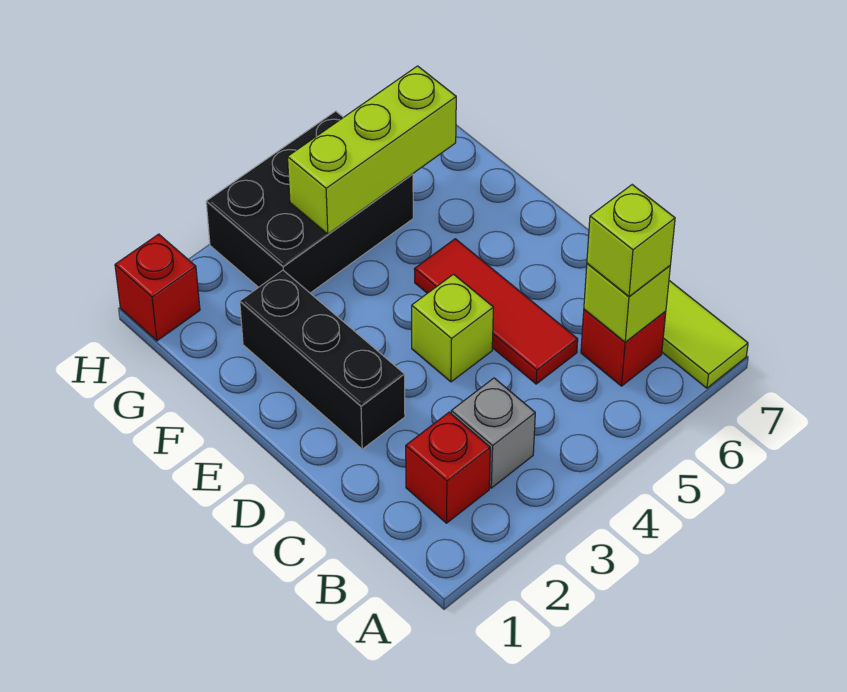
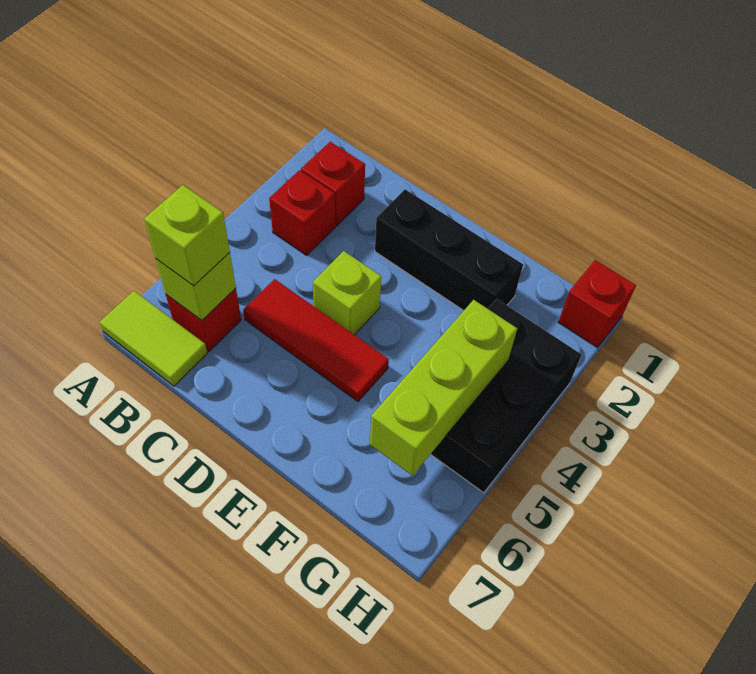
grey 1x1 brick [451,378,535,488] -> red 1x1 brick [269,170,335,255]

